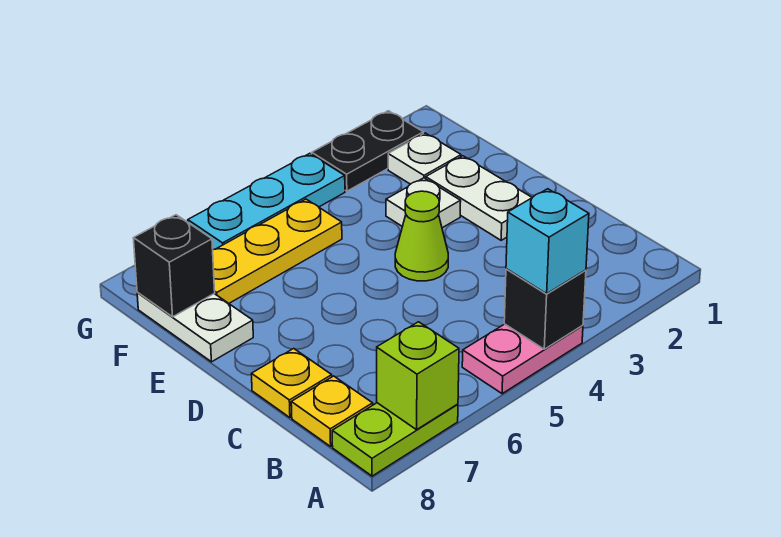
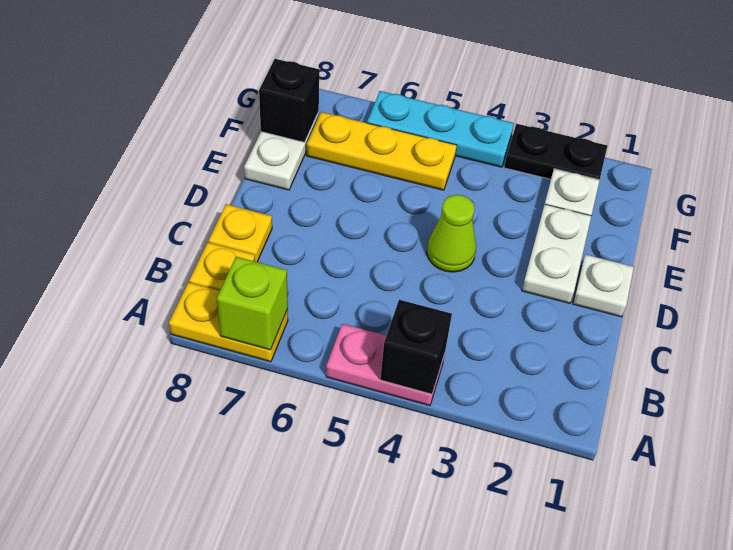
cyan 1x1 brick [506,189,589,294] -> none
lime 1x2 plate [332,403,458,476] -> yellow 1x2 plate [169,282,288,362]
white 1x1 plate [386,178,461,228] -> white 1x1 plate moved to [573,254,634,317]

